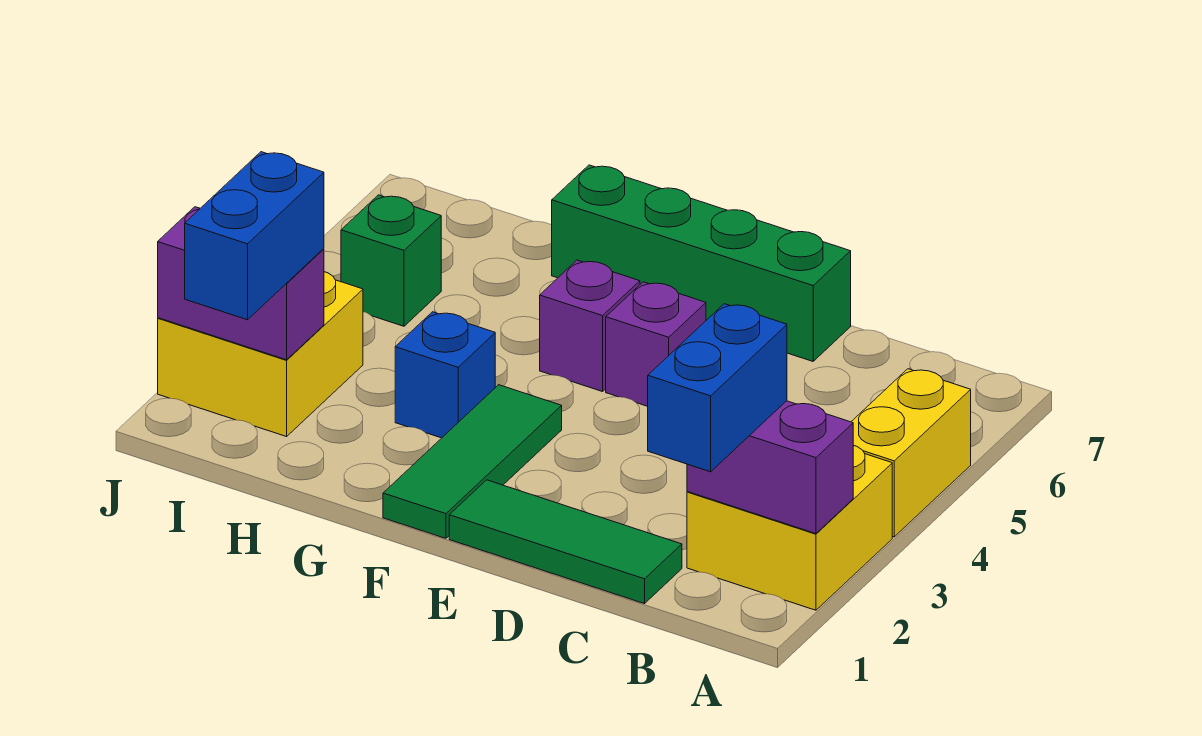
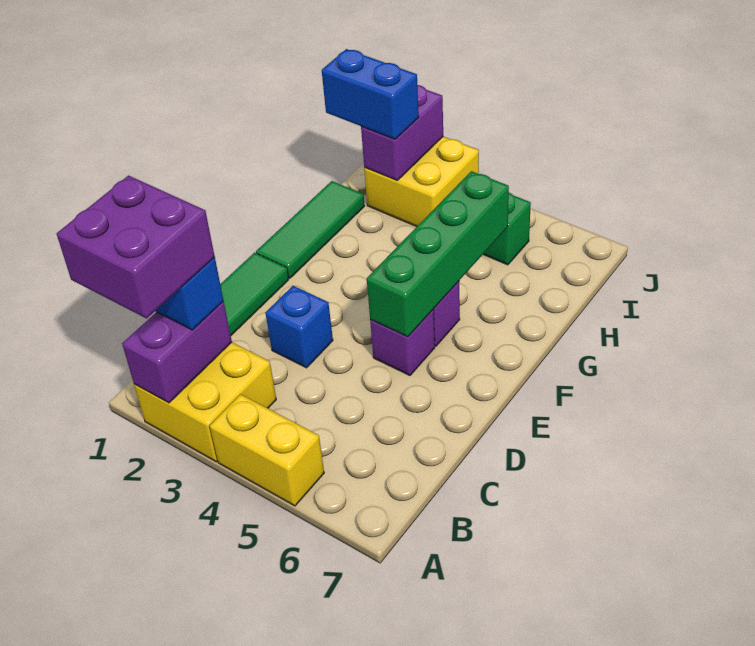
none -> purple 2x2 brick [57,176,215,318]
green 1x4 brick [552,165,851,361] -> green 1x4 brick moved to [367,171,509,337]
green 1x3 tile [383,385,562,538] -> green 1x3 tile turned to [256,181,365,278]
blue 1x1 brick [395,312,495,438] -> blue 1x1 brick moved to [266,286,333,368]

